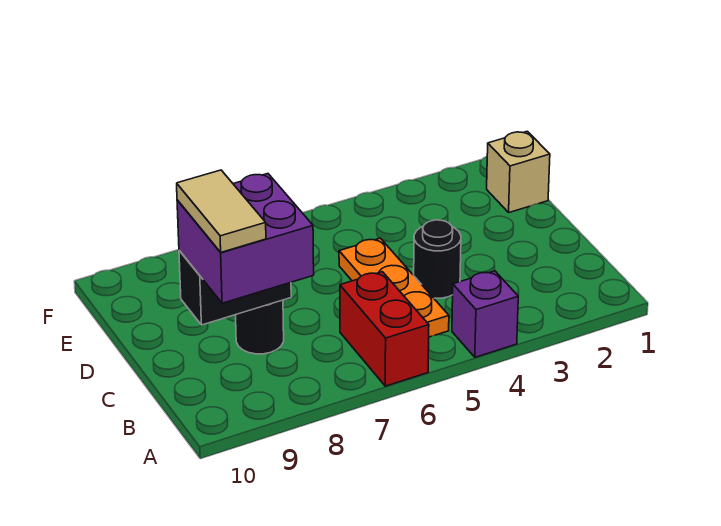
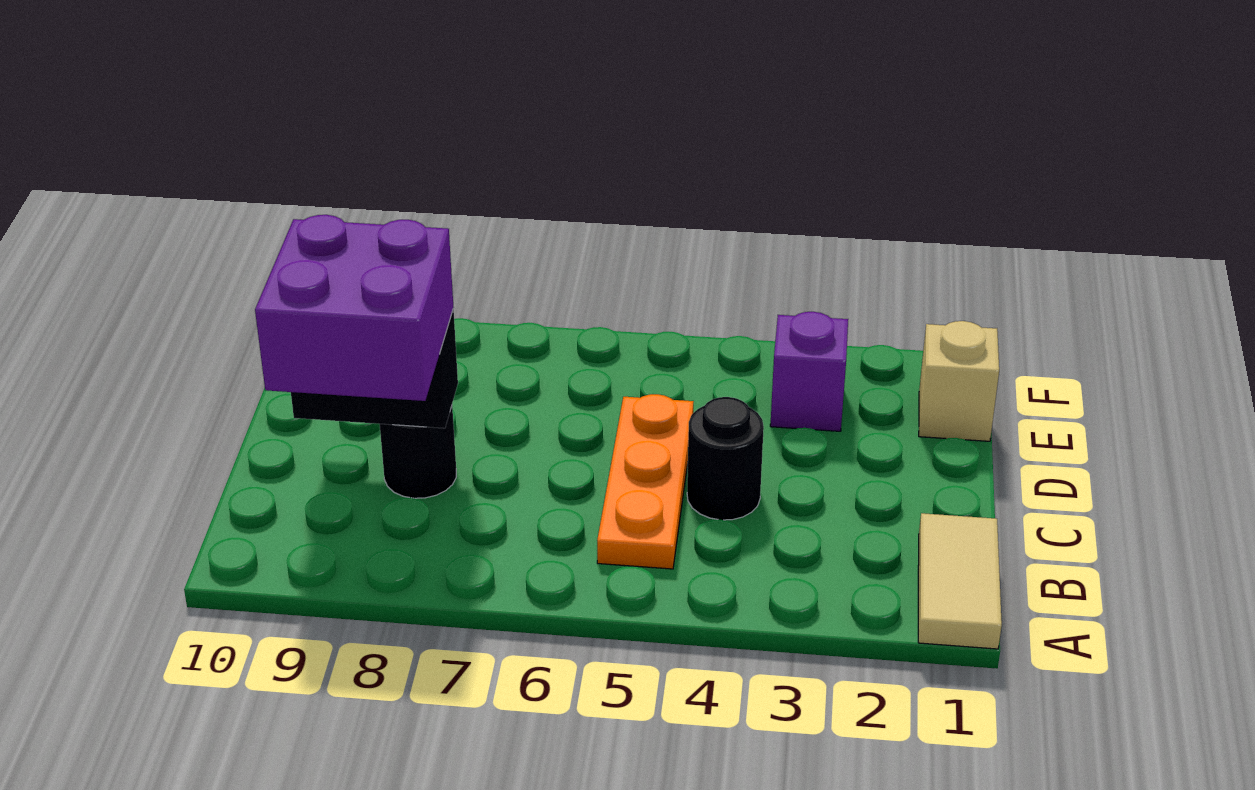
purple 1x1 brick [452,271,518,357] -> purple 1x1 brick moved to [770,312,848,431]
red 1x2 brick [340,272,429,386] -> none
tan 1x2 tile [177,170,266,252] -> tan 1x2 tile moved to [918,513,1002,649]

